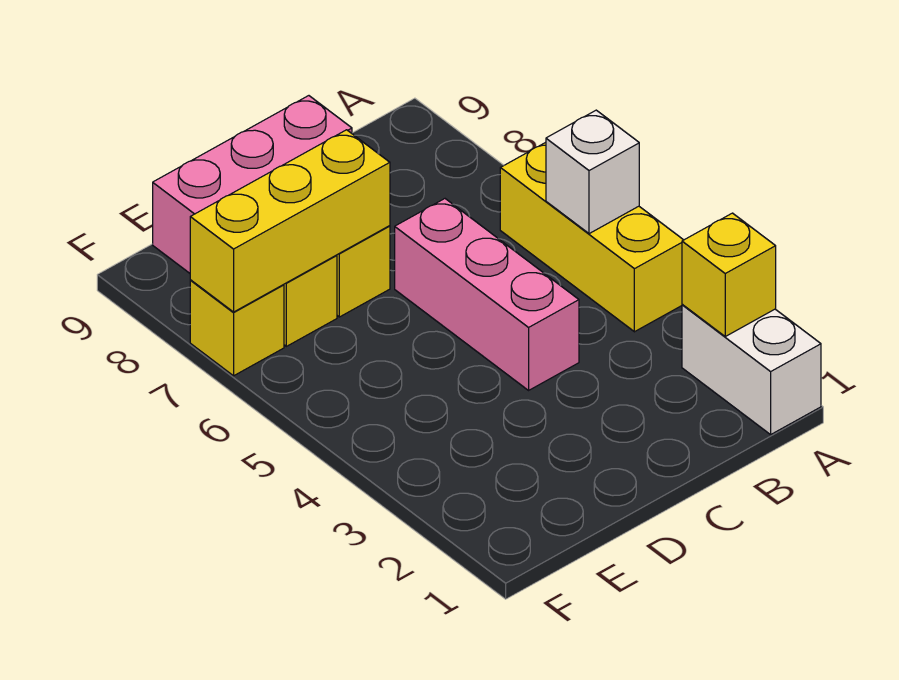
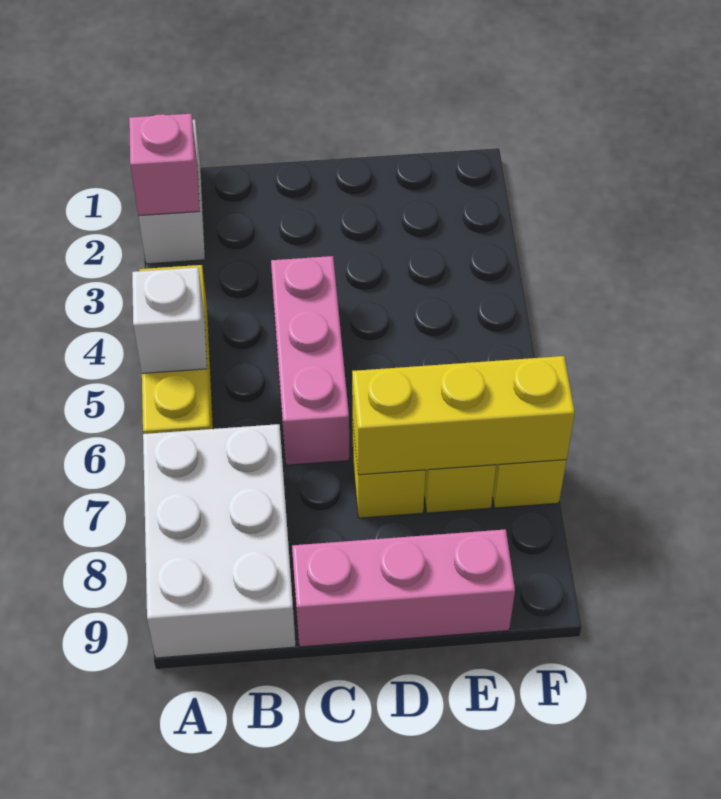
yellow 1x1 brick [682,213,776,336] -> pink 1x1 brick [129,114,200,216]
none -> white 2x3 brick [143,424,296,658]

